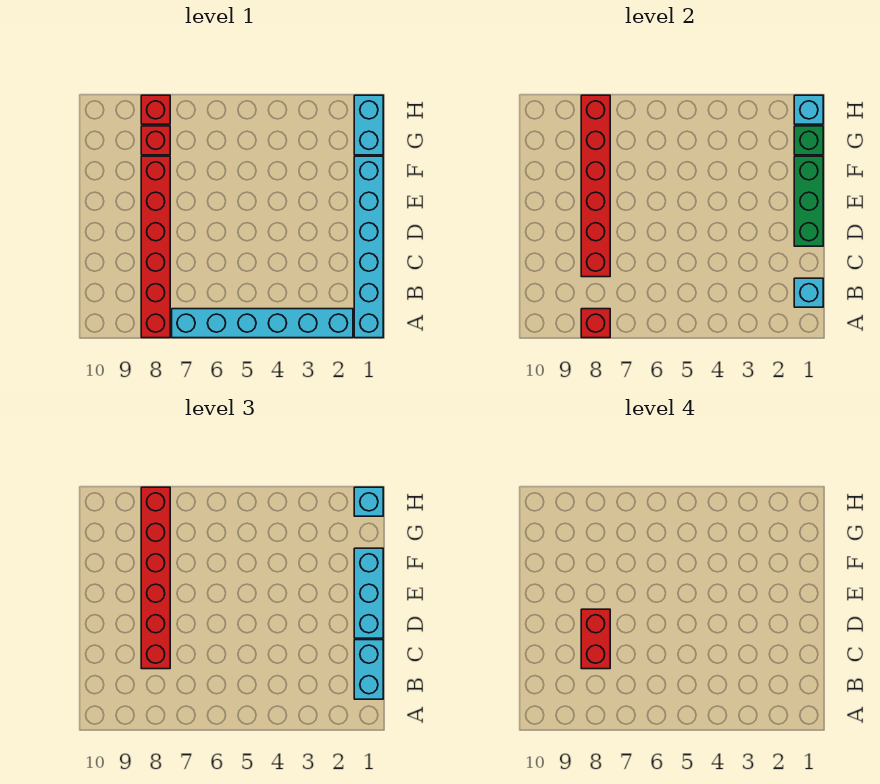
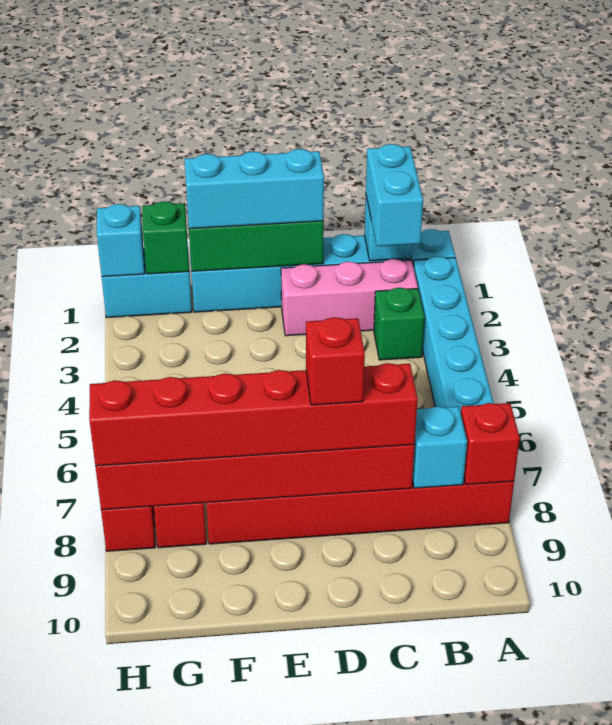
cyan 1x2 brick [354,640,383,699] -> cyan 1x2 brick turned to [366,144,423,246]
none -> pink 1x3 brick [281,259,418,336]
none -> green 1x1 brick [374,288,425,360]
red 1x2 brick [581,609,610,669] -> red 1x1 brick [306,317,365,405]
cyan 1x1 brick [354,487,383,516] -> cyan 1x1 brick moved to [412,406,467,488]

